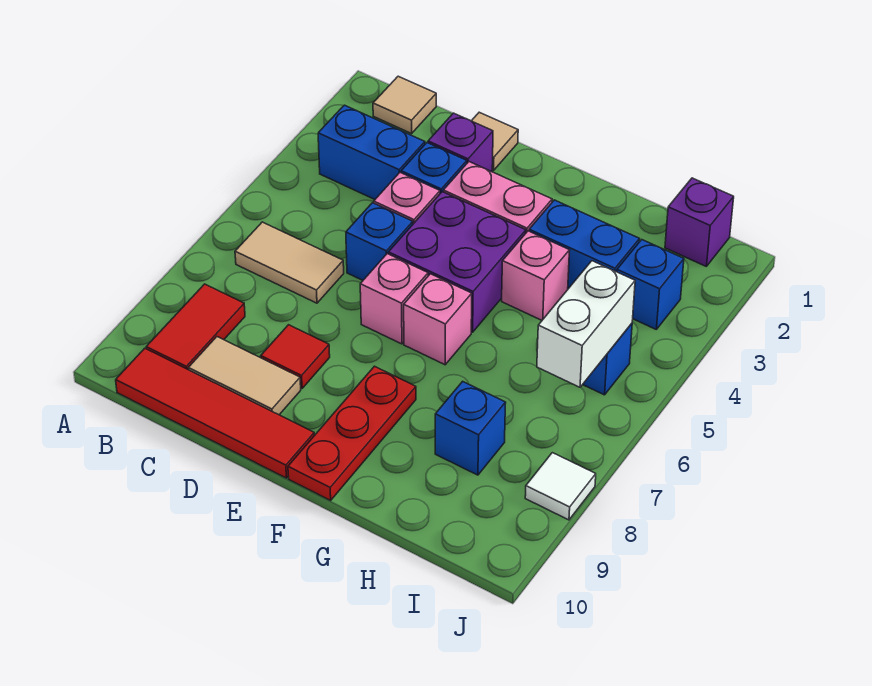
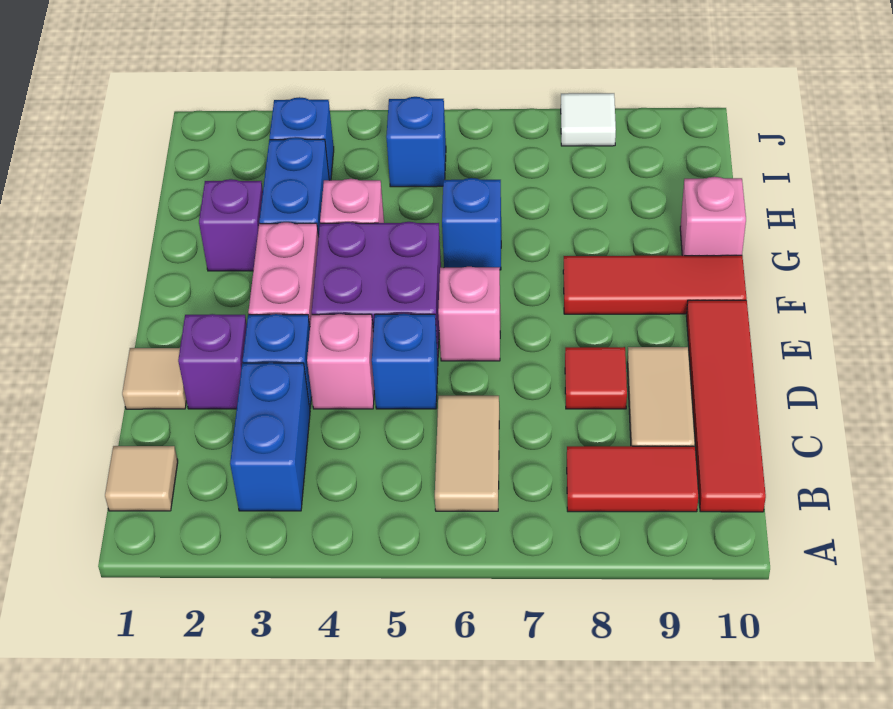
pink 1x1 brick [404,274,472,365] -> pink 1x1 brick moved to [680,177,746,256]
red 1x3 plate [288,366,416,500] -> red 1x3 tile [563,255,747,314]
blue 1x1 brick [435,381,506,475] -> blue 1x1 brick moved to [442,178,501,270]
purple 1x1 brick [665,178,734,266] -> purple 1x1 brick moved to [199,179,263,271]
white 1x2 brick [537,261,635,387] -> none

